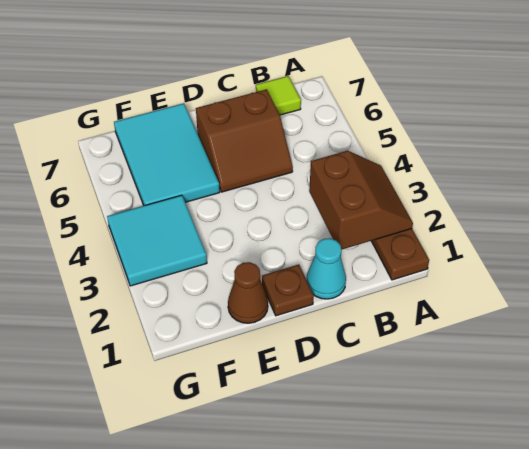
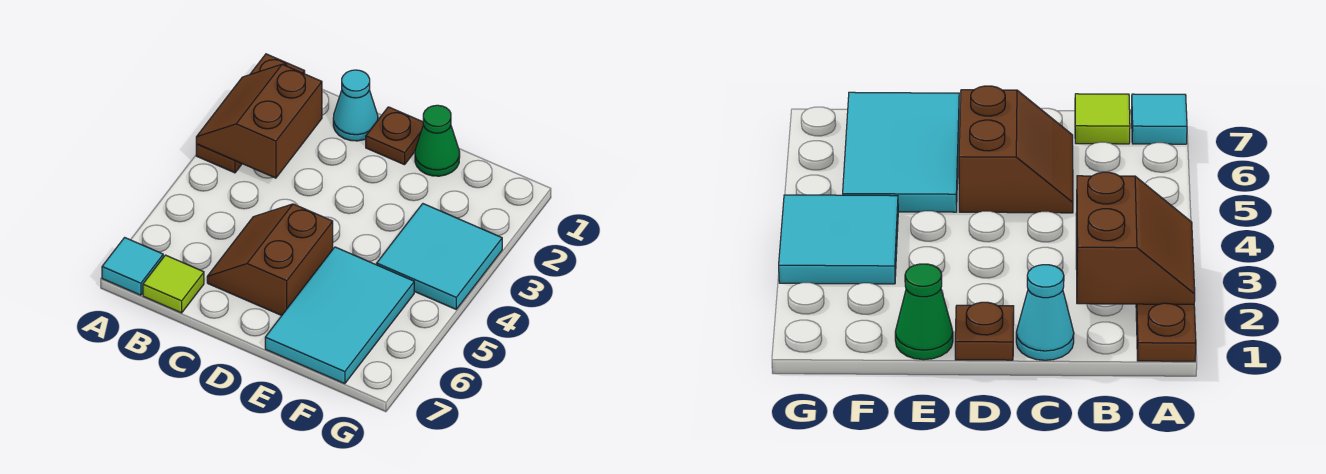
none -> cyan 1x1 tile [102,238,163,295]
brown 2x2 slope [196,89,293,192] -> brown 2x2 slope turned to [207,204,333,316]
brown 1x1 cone [228,262,268,323] -> green 1x1 cone [415,105,460,176]

